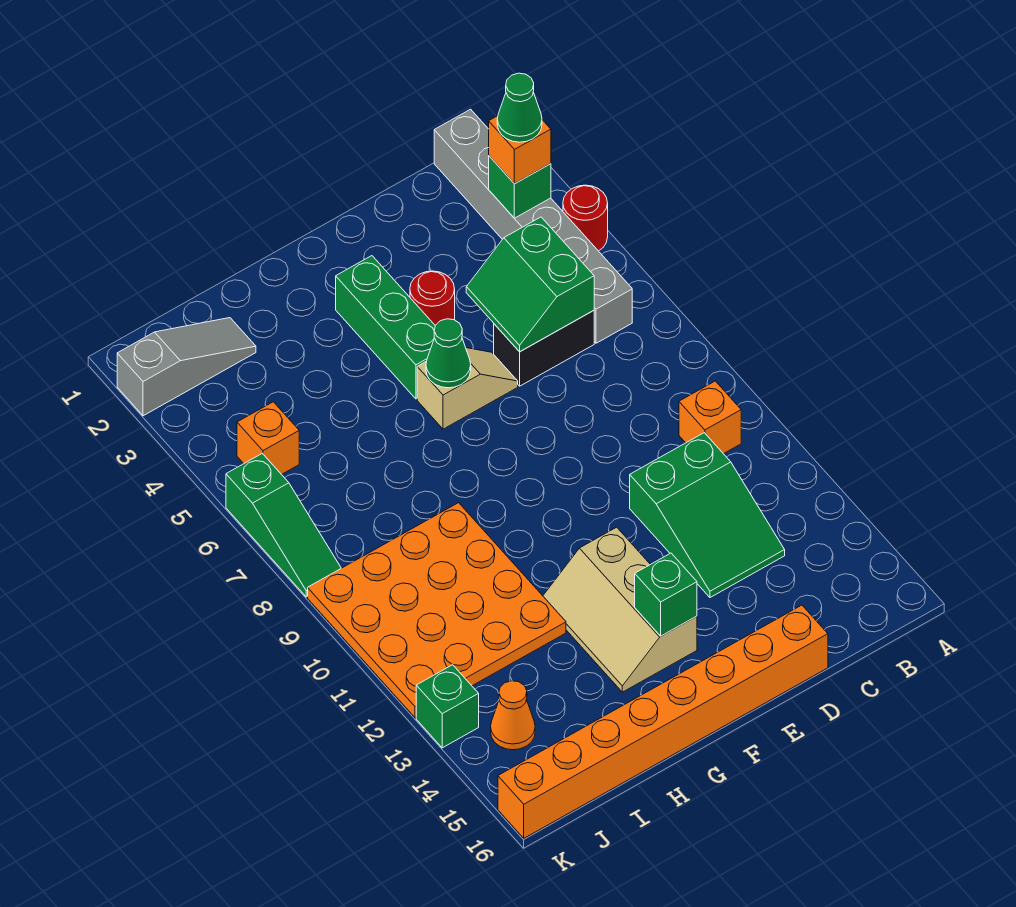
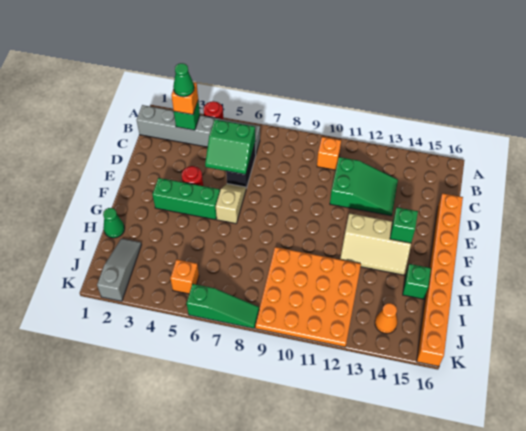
green 1x1 cone [426,319,471,388] -> green 1x1 cone moved to [103,208,125,238]
green 1x1 brick [416,665,479,748] -> green 1x1 brick moved to [403,264,431,299]

